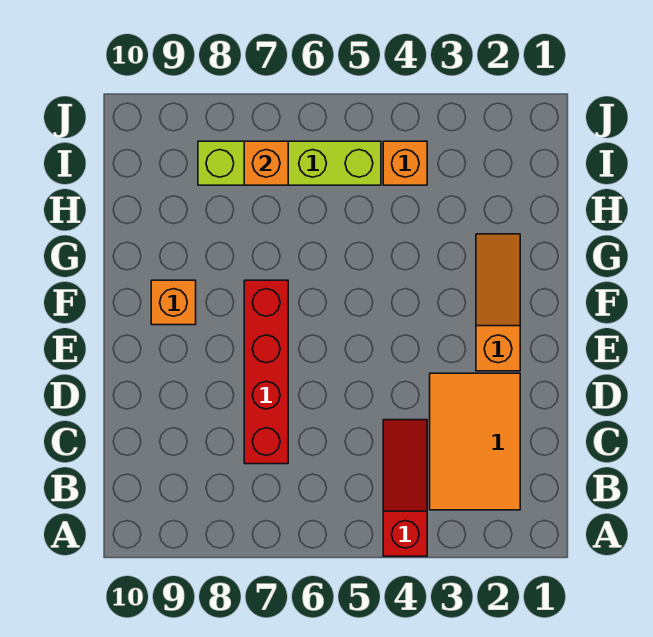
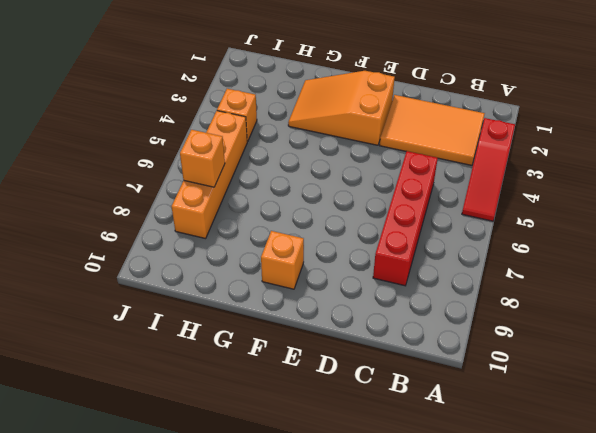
red 1x3 slope [383,420,427,556] -> red 1x3 slope turned to [462,118,515,221]
red 1x4 brick [244,280,288,464] -> red 1x4 brick turned to [373,151,438,286]
orange 1x3 slope [476,234,520,371] -> orange 2x3 slope [288,71,395,145]
lime 1x4 brick [198,141,381,185] -> orange 1x4 brick [172,111,248,239]

